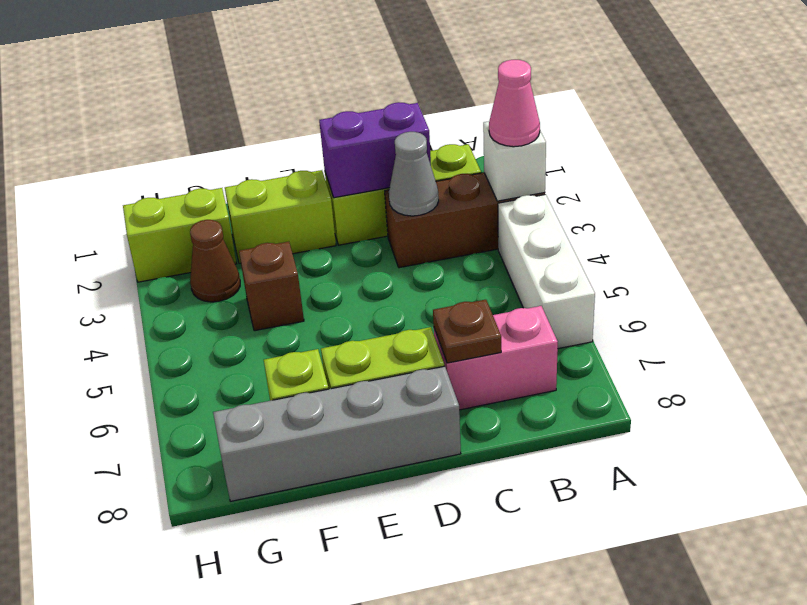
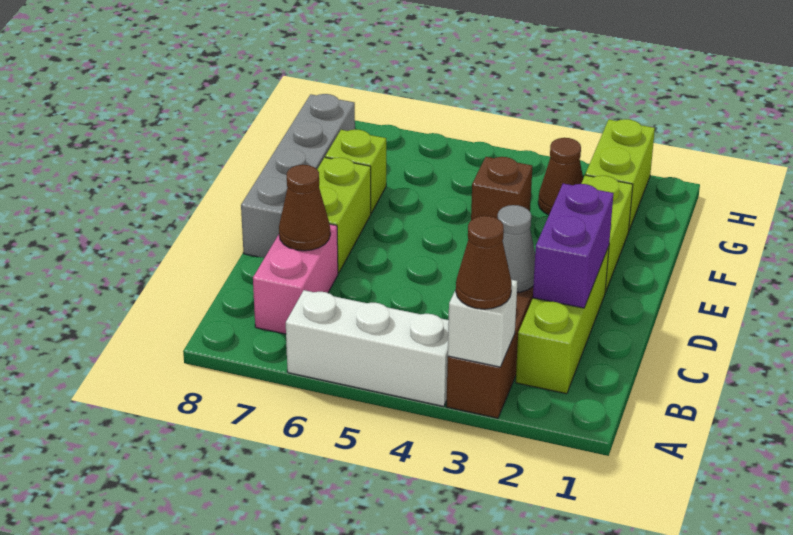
pink 1x1 cone [489,60,540,147] -> brown 1x1 cone [456,216,512,309]
brown 1x1 plate [433,300,501,363] -> brown 1x1 cone [279,165,330,251]

